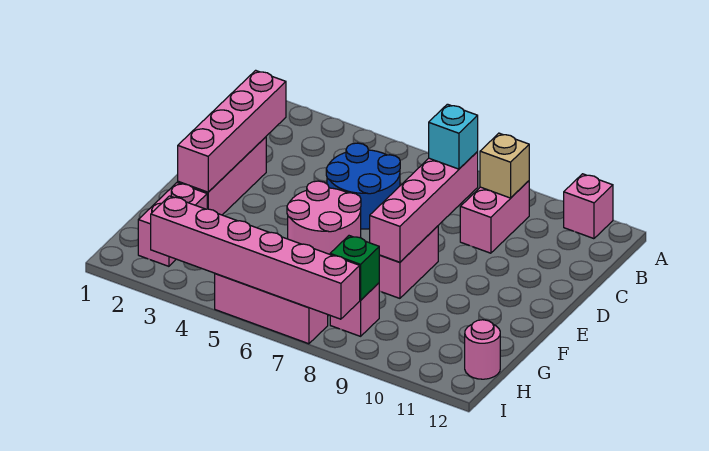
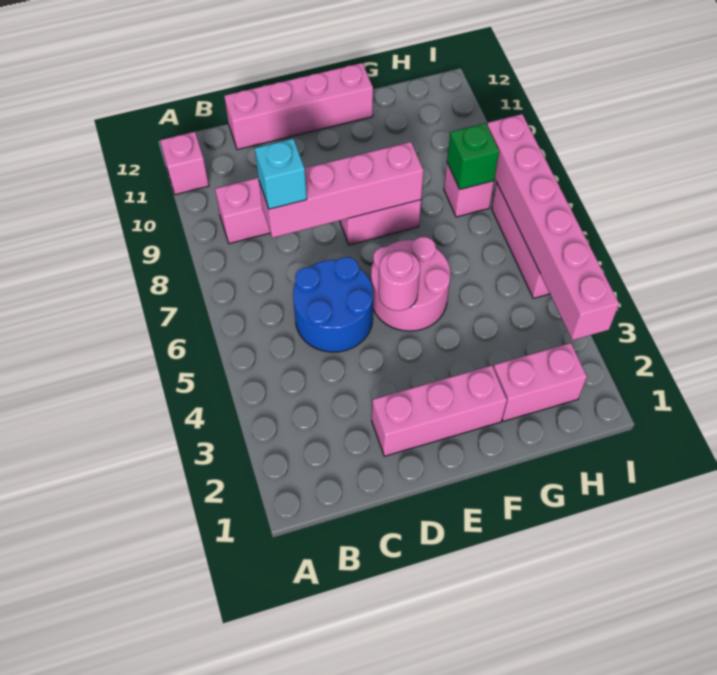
tan 1x1 brick [480,133,529,198] -> none
pink 1x4 brick [178,70,286,192] -> pink 1x4 brick moved to [224,63,373,150]
pink 1x1 round brick [465,320,500,379] -> pink 1x1 round brick moved to [379,250,420,311]

